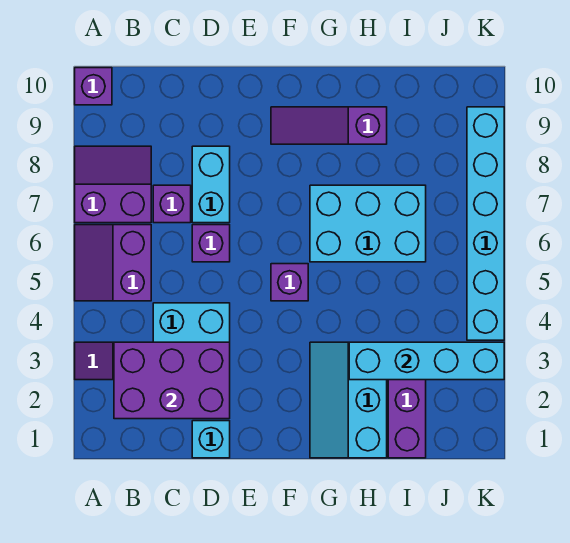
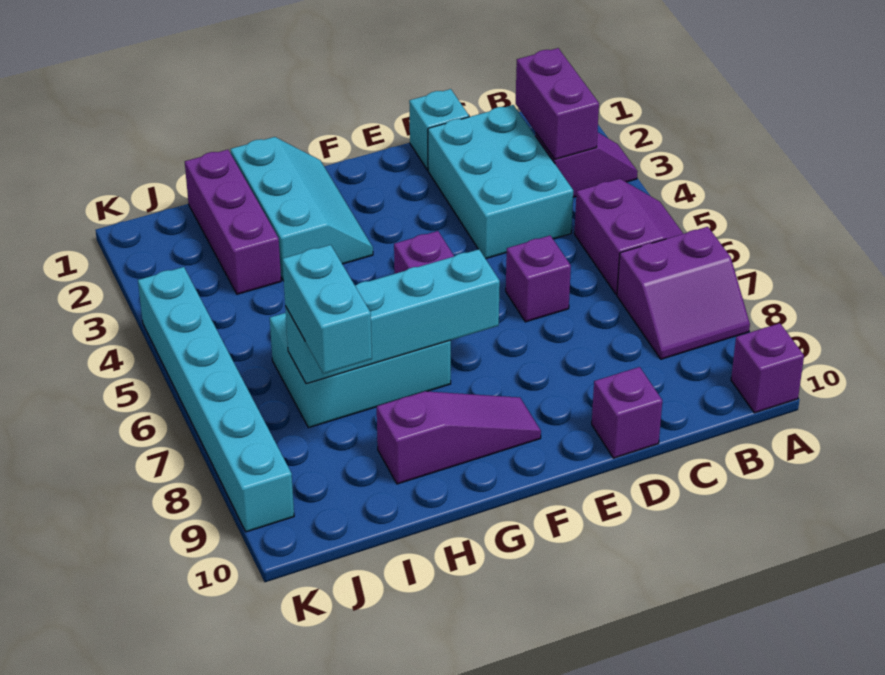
purple 2x3 brick [114,342,230,419] -> purple 1x2 brick [516,48,599,159]
purple 1x1 brick [153,185,191,223] -> purple 1x1 brick moved to [592,367,662,458]
cyan 1x2 brick [192,146,230,223] -> cyan 1x2 brick moved to [283,245,372,374]
cyan 1x4 brick [349,342,504,380] -> cyan 1x4 brick moved to [285,249,500,384]

